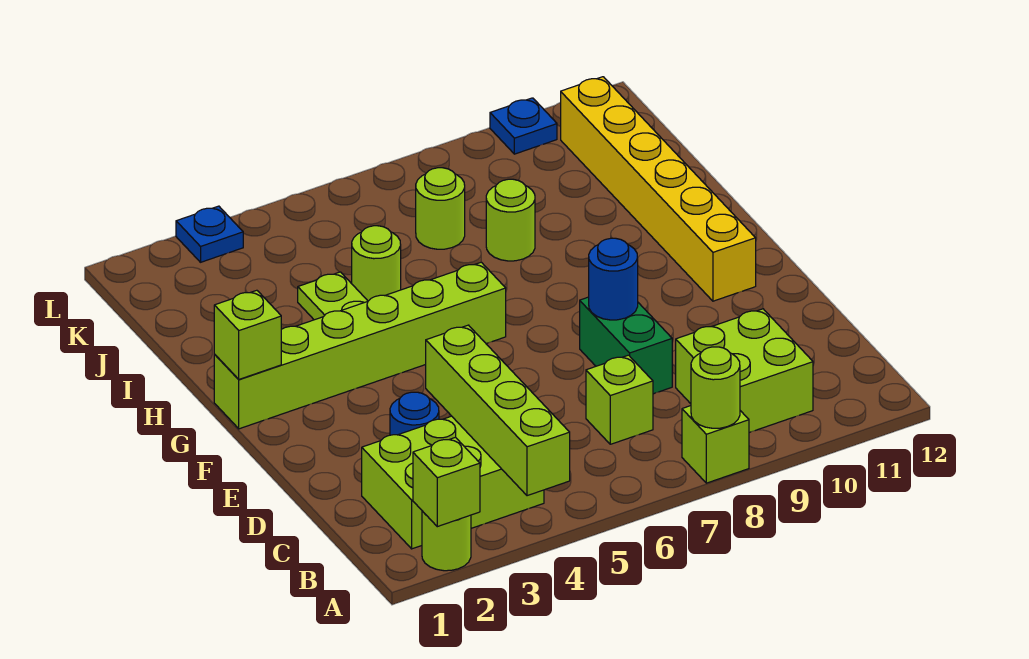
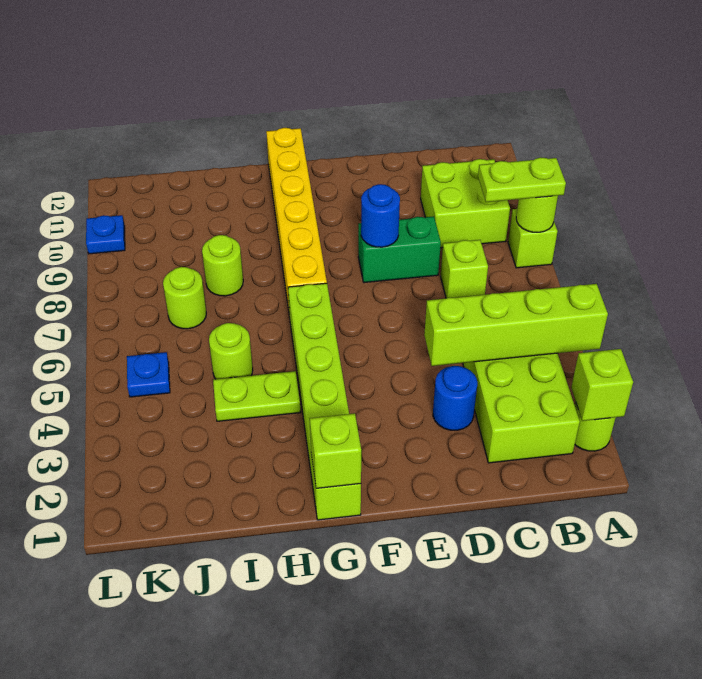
none -> lime 1x2 plate [478,157,566,202]
yellow 1x6 brick [561,77,756,301] -> yellow 1x6 brick turned to [266,128,327,317]
blue 1x1 plate [176,206,243,262] -> blue 1x1 plate moved to [127,352,170,397]

